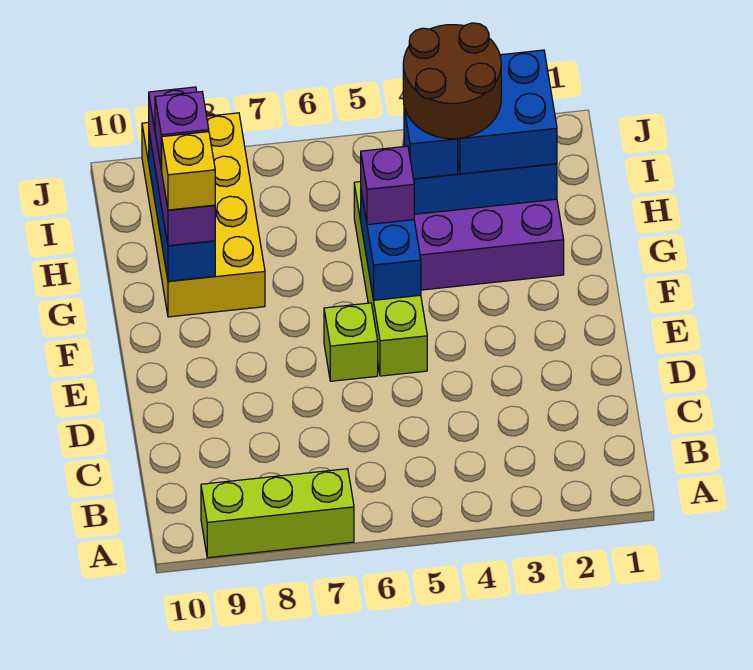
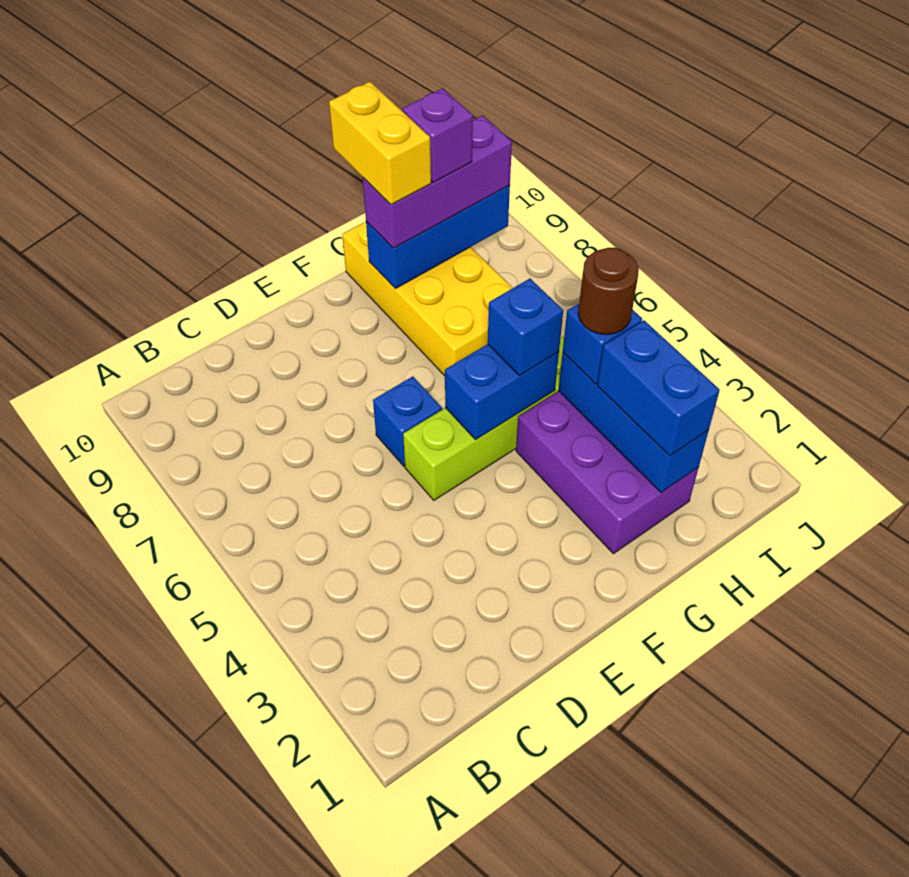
lime 1x3 brick [201,469,354,558] -> none
lime 1x1 brick [324,303,378,381] -> blue 1x1 brick [373,376,442,466]
purple 1x1 brick [361,146,414,225] -> blue 1x1 brick [488,279,563,375]
yellow 2x4 brick [142,113,265,317] -> yellow 2x4 brick turned to [342,222,513,376]
yellow 1x1 brick [162,132,215,210] -> yellow 1x2 brick [329,82,431,205]
blue 2x2 brick [457,50,557,174] -> blue 1x2 brick [598,320,720,456]
brown 2x2 round brick [403,23,501,139] -> brown 1x1 round brick [578,248,639,334]

